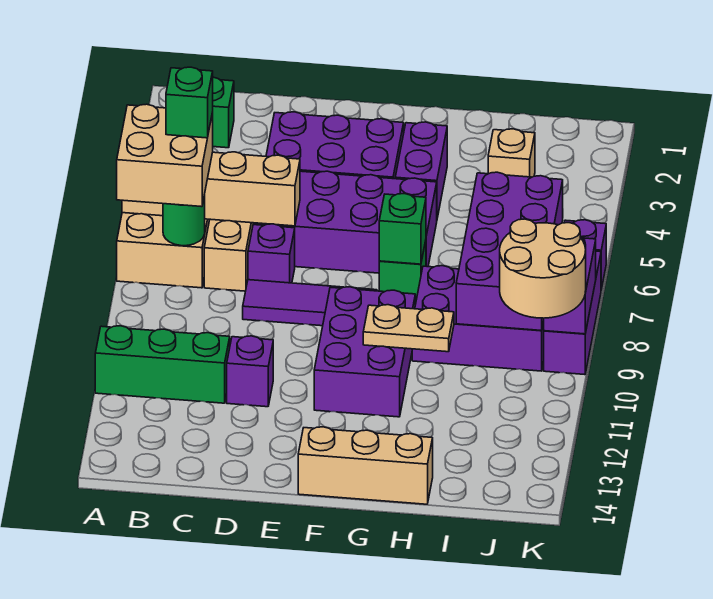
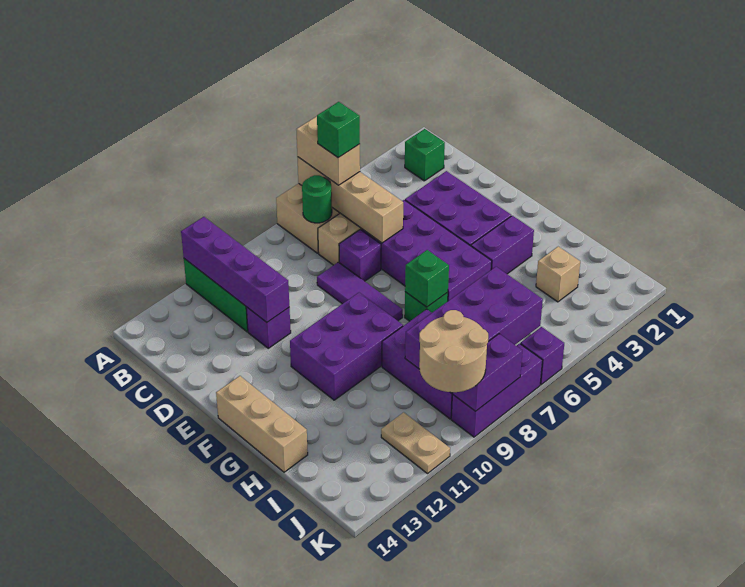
tan 2x2 brick [117,104,213,207] -> tan 1x2 brick [296,116,360,185]
none -> purple 1x4 brick [181,217,289,322]
tan 1x2 plate [363,305,454,352] -> tan 1x2 plate moved to [381,412,450,474]

